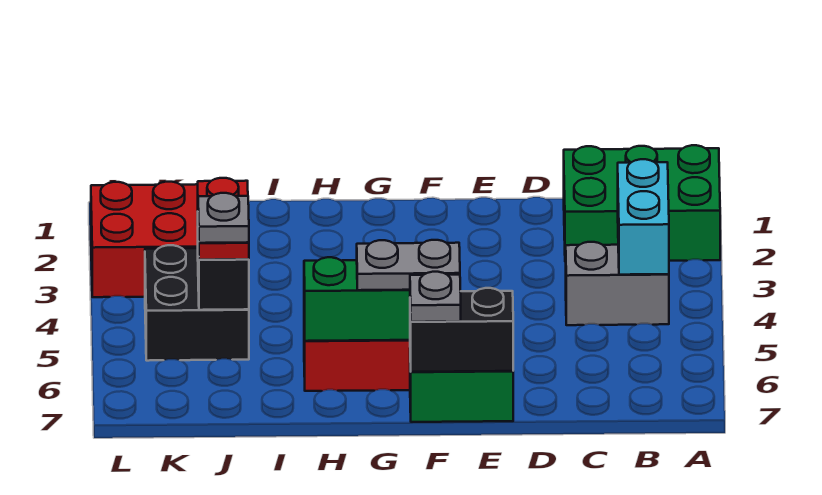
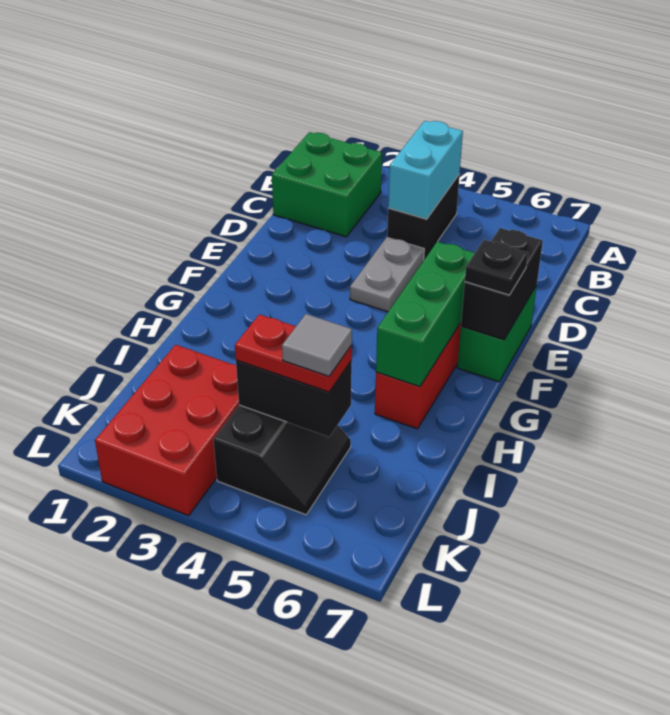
green 2x3 brick [564,145,720,262] -> green 2x2 brick [272,132,382,237]
cyan 1x2 brick [618,159,669,275] -> cyan 1x2 brick turned to [388,121,463,219]
grey 1x2 brick [566,242,669,325] -> black 1x2 brick [387,174,460,260]
grey 1x2 plate [357,240,460,290] -> grey 1x2 plate moved to [350,237,424,312]
grey 1x1 plate [410,272,461,322] -> black 1x1 plate [465,240,528,295]
black 2x2 brick [145,245,249,361] -> black 2x2 slope [213,405,351,515]
grey 1x1 plate [198,193,249,243] -> grey 1x1 tile [282,314,352,376]

